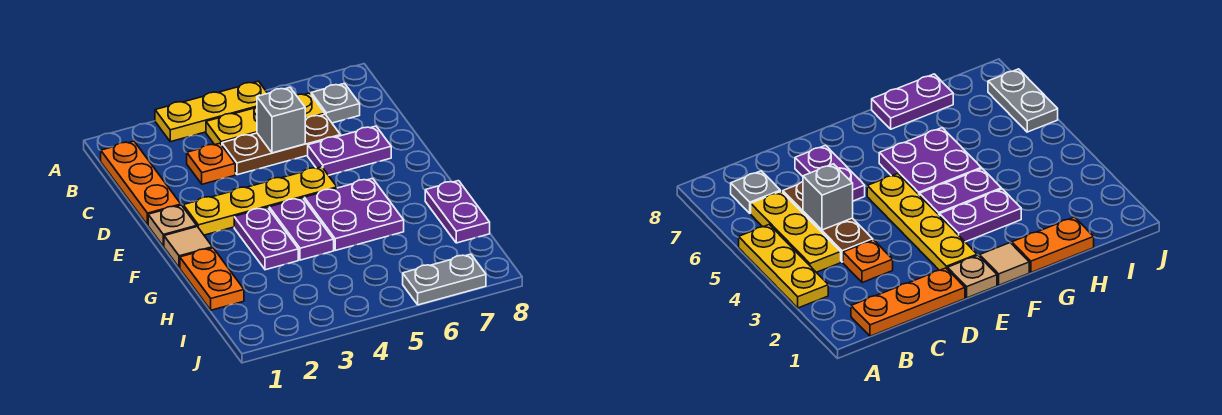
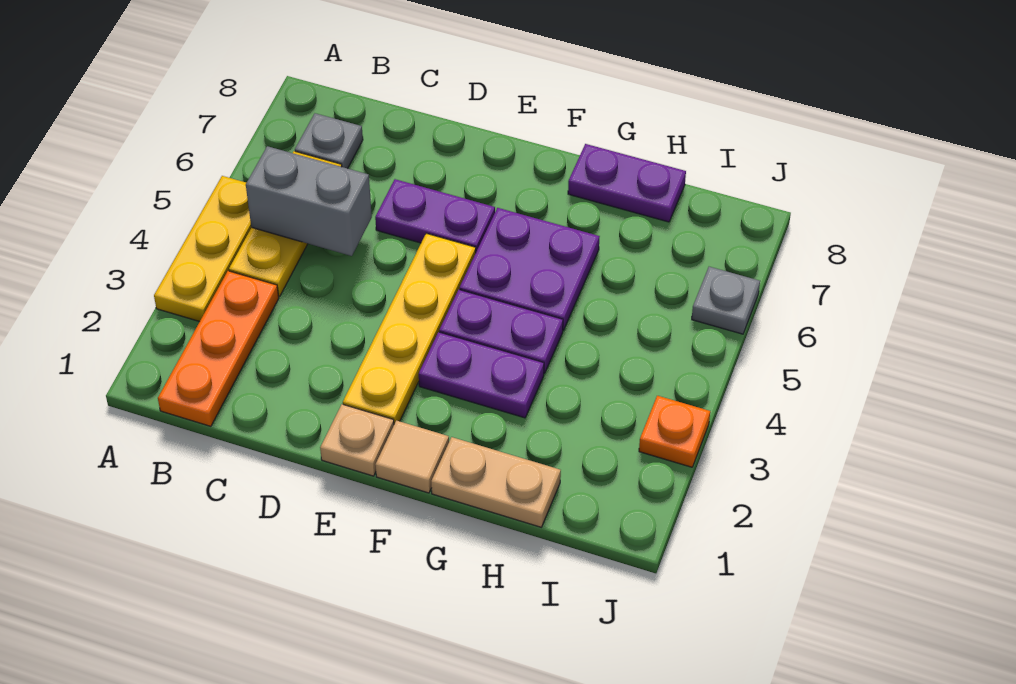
orange 1x3 plate [101,141,181,225] -> orange 1x3 plate turned to [158,271,279,426]
orange 1x1 plate [187,143,235,184] -> orange 1x1 plate moved to [639,396,710,467]
brown 1x3 plate [222,115,340,175] -> none
grey 1x1 brick [257,88,305,153] -> grey 1x2 brick [246,146,372,256]
purple 1x2 plate [308,126,391,175] -> purple 1x2 plate turned to [375,179,495,252]
orange 1x2 plate [180,248,244,310] -> tan 1x2 plate [431,437,561,527]
grey 1x2 plate [403,254,486,305] -> grey 1x1 plate [692,267,760,334]

